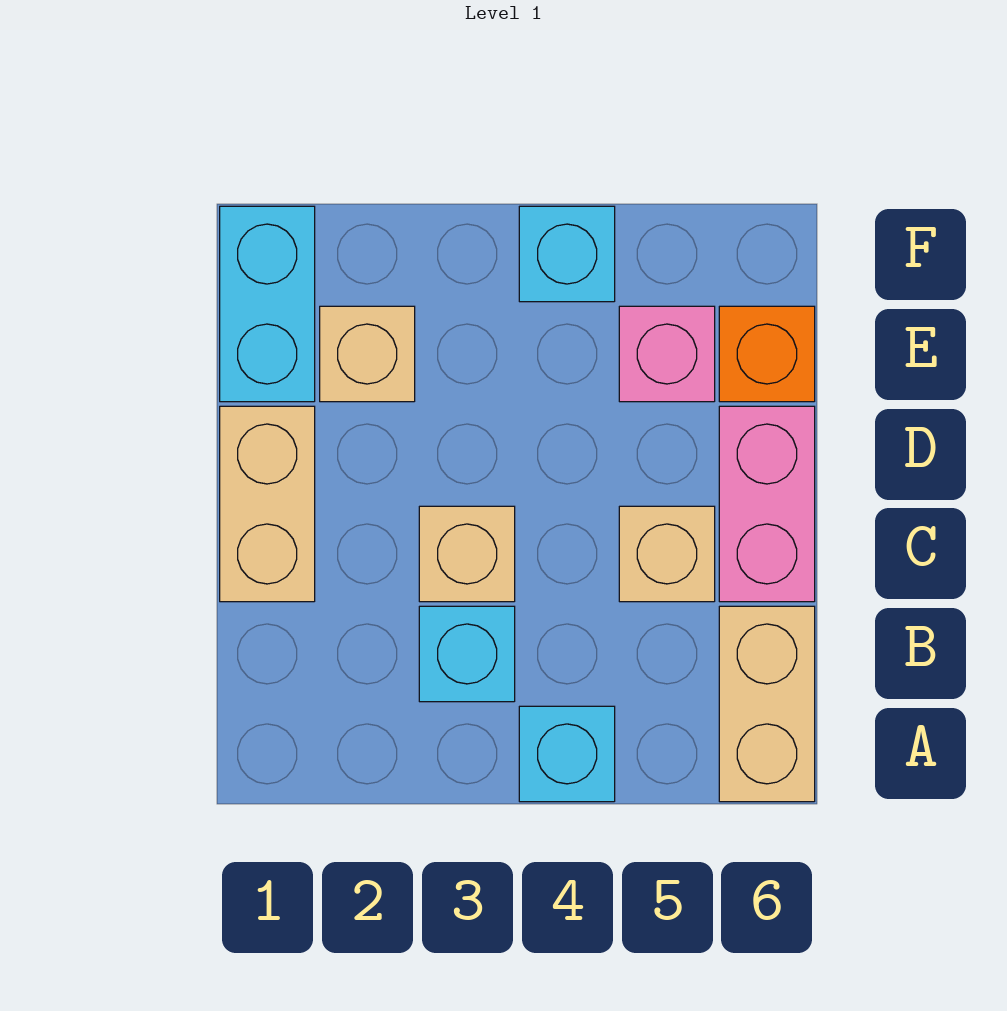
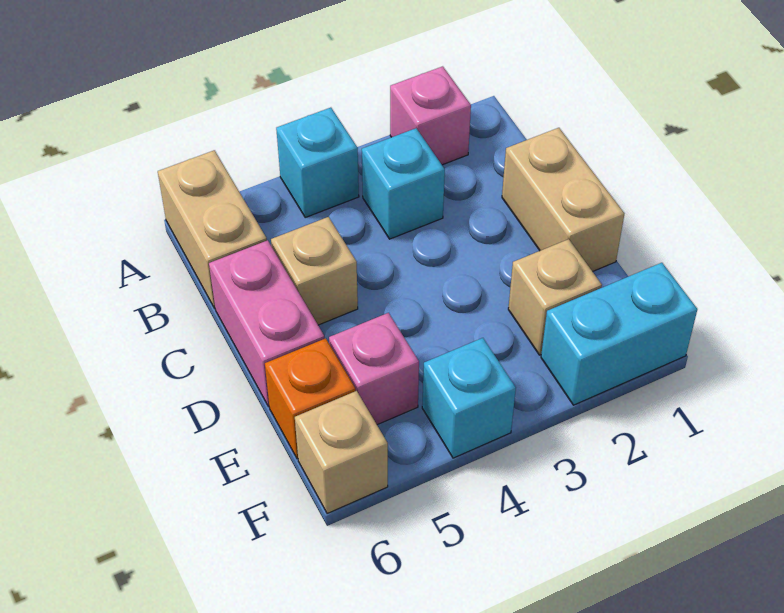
none -> pink 1x1 brick [390,66,471,165]
tan 1x1 brick [419,506,515,602] -> tan 1x1 brick moved to [295,391,388,514]
cyan 1x2 brick [220,206,315,402] -> cyan 1x2 brick turned to [541,263,697,405]

